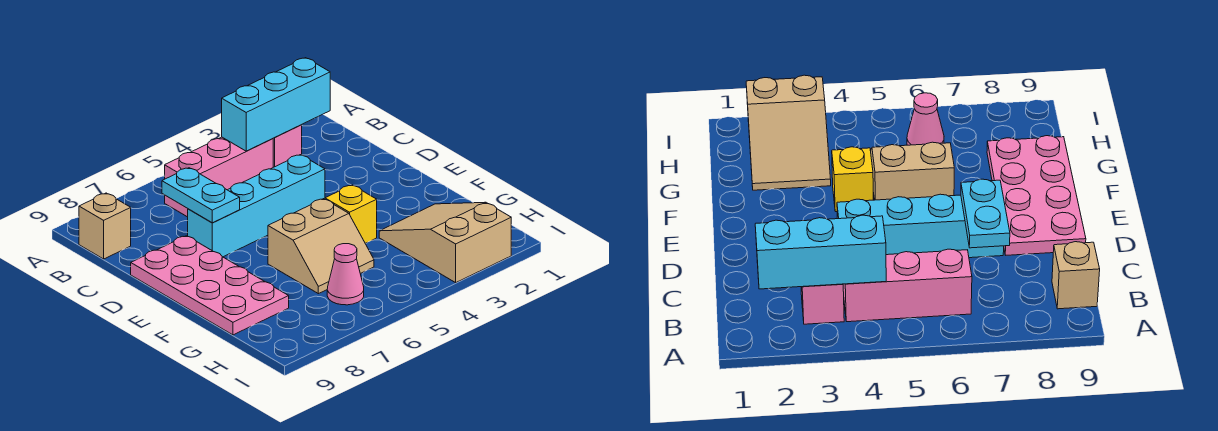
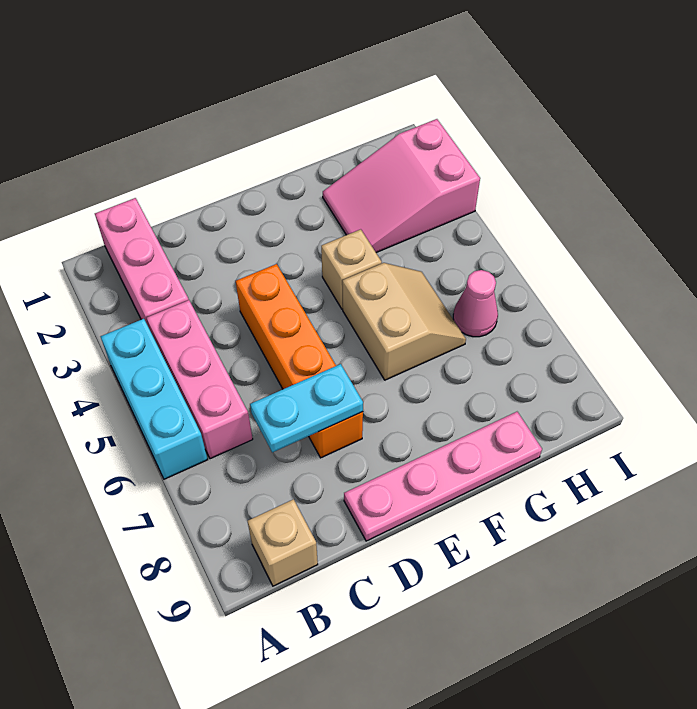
cyan 1x3 brick [222,58,330,151] -> cyan 1x3 brick moved to [101,319,208,479]
pink 1x1 brick [273,125,302,167] -> pink 1x3 brick [95,198,189,327]
cyan 1x4 brick [188,155,325,257] -> orange 1x4 brick [236,264,363,458]
pink 2x4 plate [131,236,289,335] -> pink 1x4 plate [344,412,542,541]
yellow 1x1 brick [325,185,377,243] -> tan 1x1 brick [321,229,382,309]
tan 2x3 slope [379,202,511,283] -> pink 2x3 slope [323,119,480,253]

